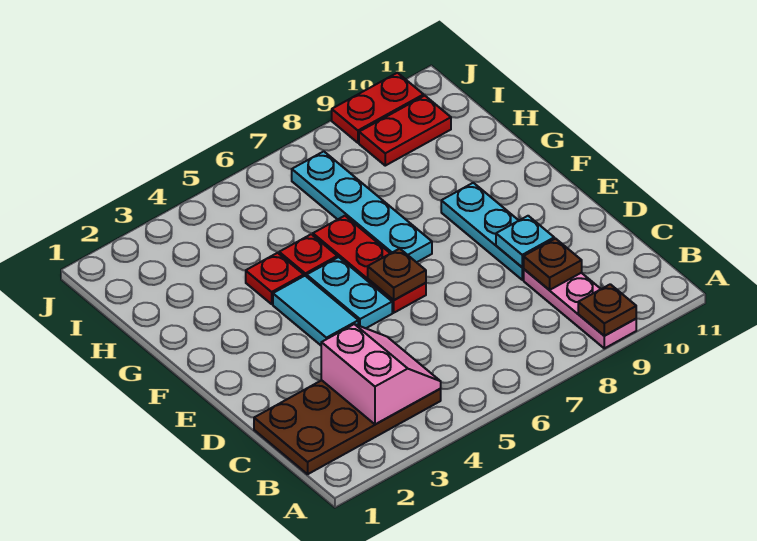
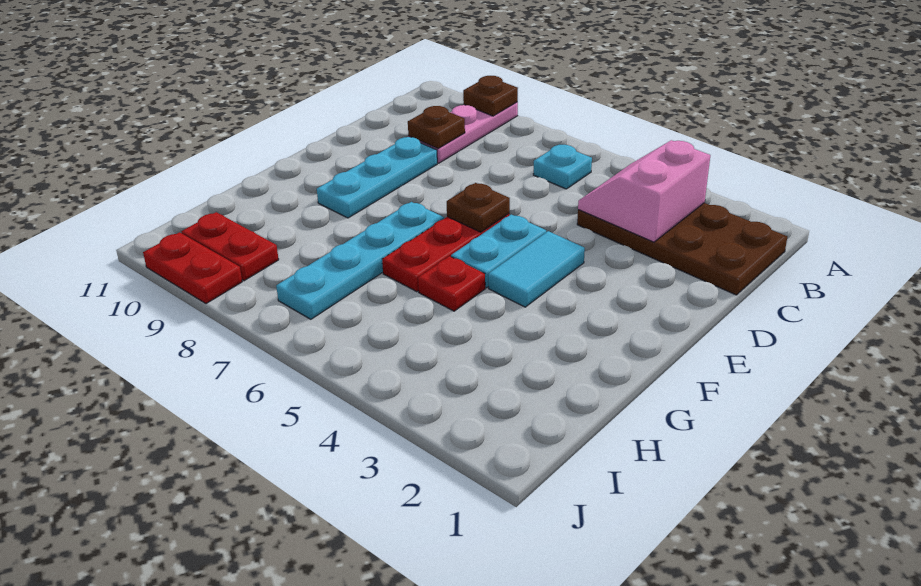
cyan 1x1 plate [496,216,554,267] -> cyan 1x1 plate moved to [533,145,592,189]
red 1x1 plate [246,253,304,304] -> none

